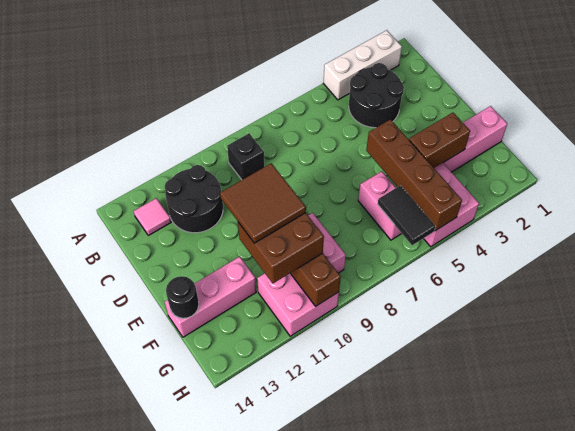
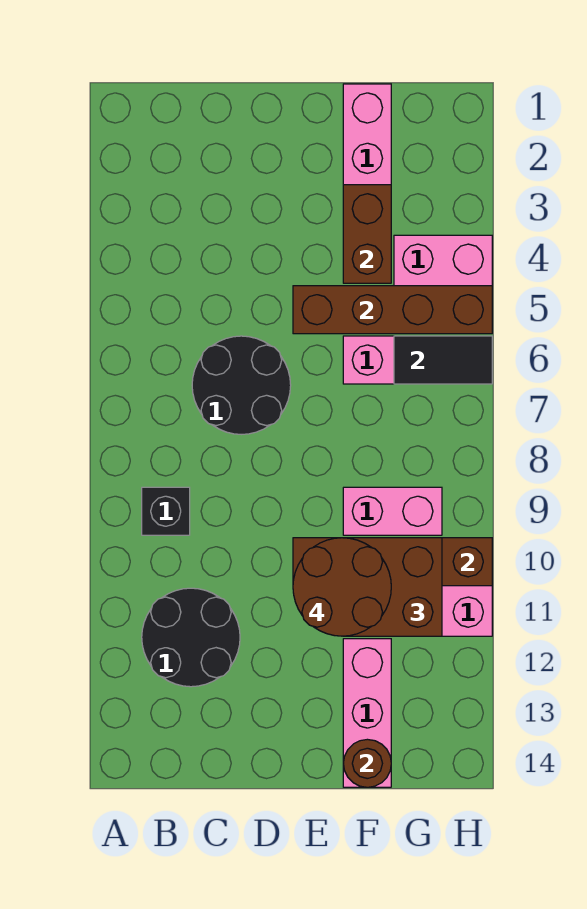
white 1x3 brick [323,30,402,100] -> none
black 2x2 round brick [349,63,404,128] -> black 2x2 round brick moved to [192,336,291,434]
pink 1x1 tile [134,198,171,235] -> none
brown 2x2 tile [220,163,306,243] -> brown 2x2 round brick [293,538,391,636]
black 1x1 round brick [166,276,199,318] -> brown 1x1 round brick [343,739,391,787]

